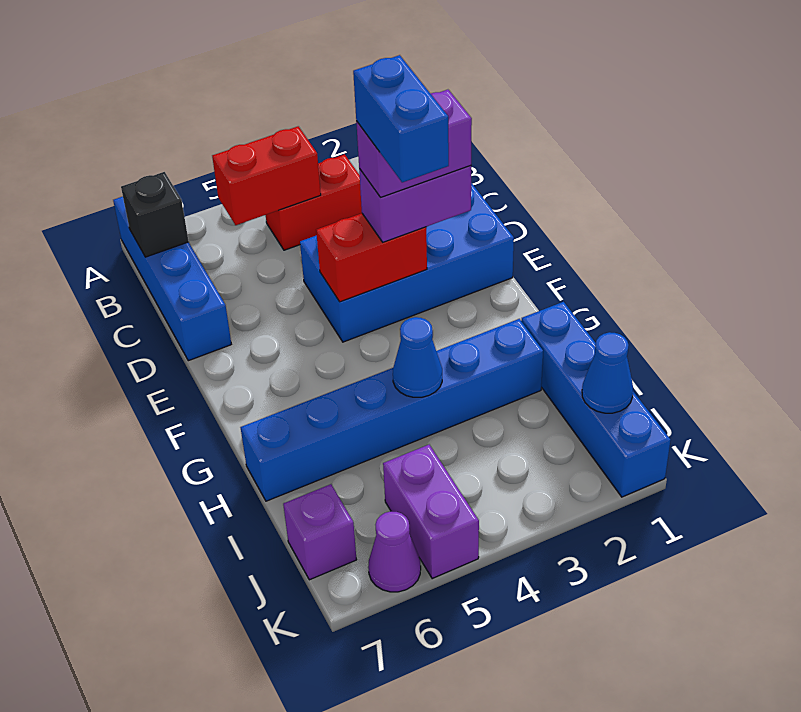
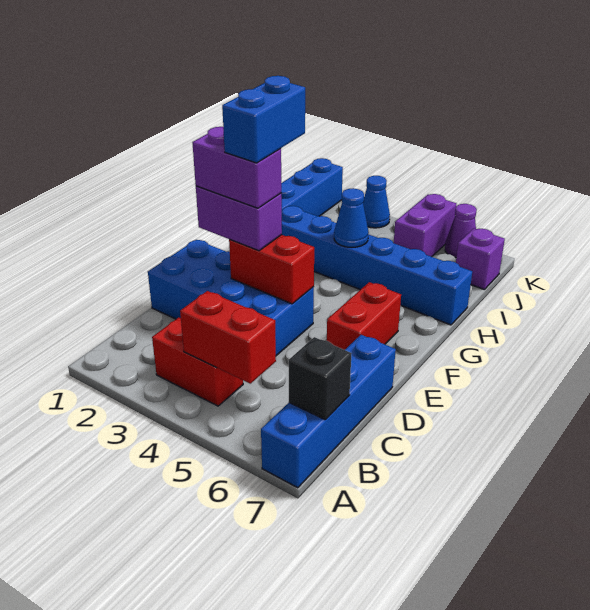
none -> red 1x2 brick [327,282,401,350]
blue 1x1 cone [582,332,633,413] -> blue 1x1 cone moved to [363,176,390,228]

